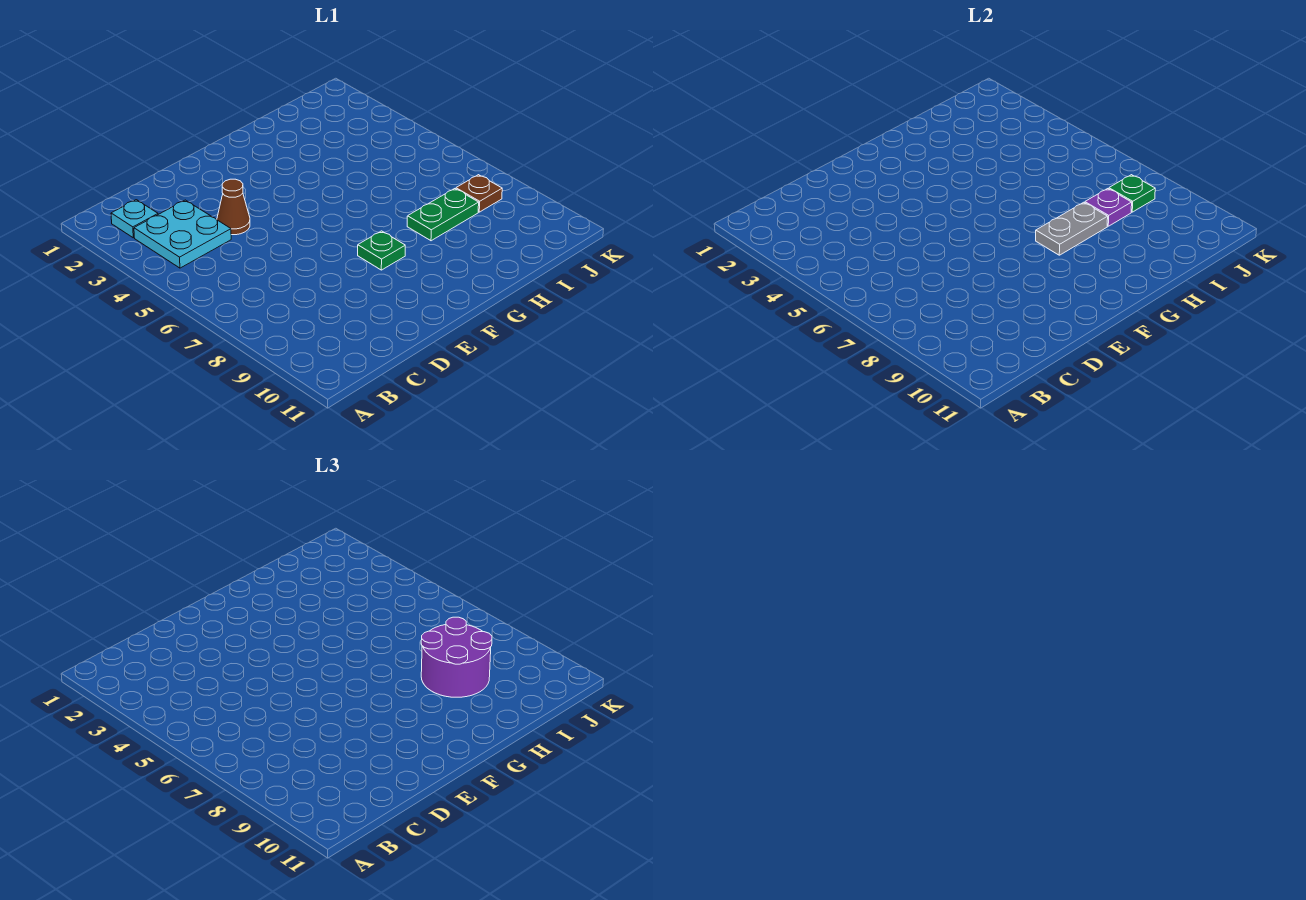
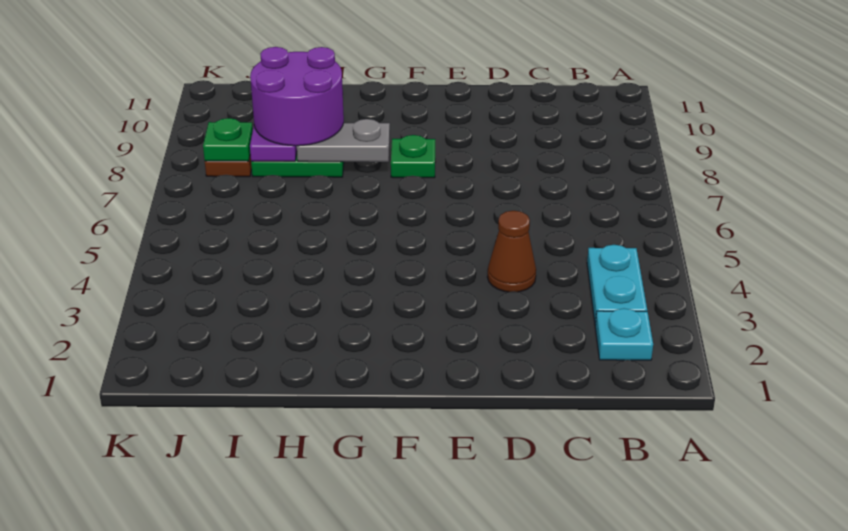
cyan 2x2 plate [134,200,231,268] -> cyan 1x2 plate [587,245,647,324]

